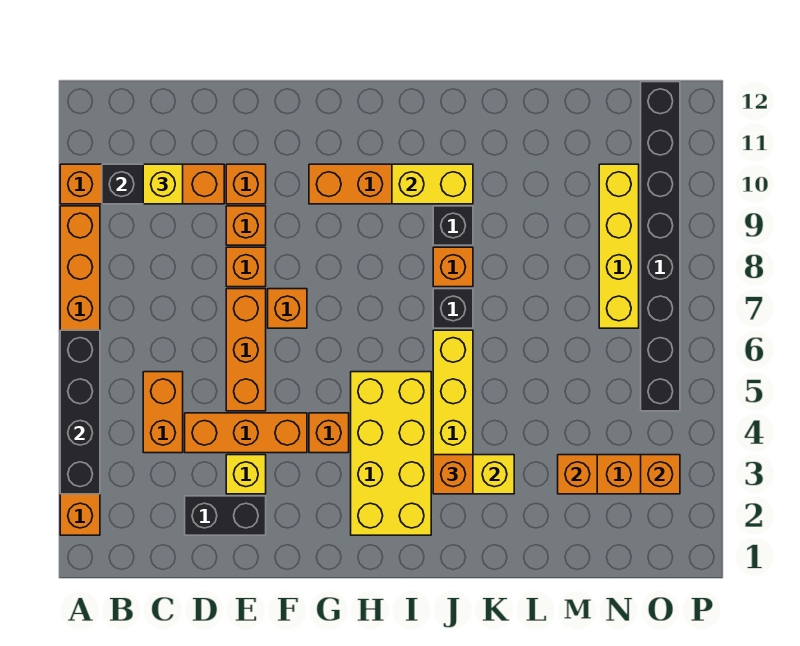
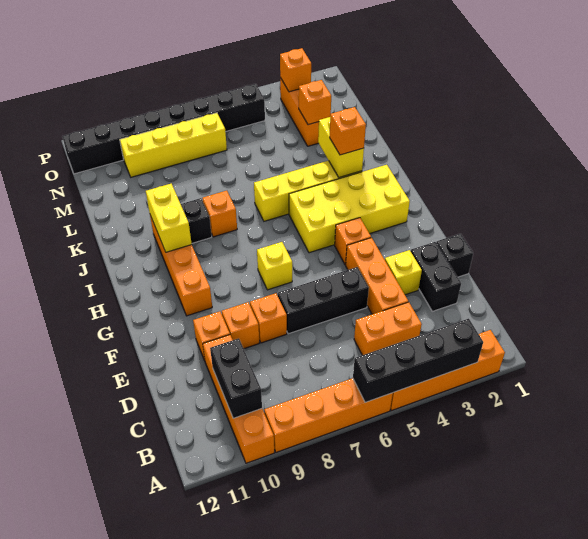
yellow 1x1 brick [143,164,183,204] -> yellow 1x1 brick moved to [257,242,292,290]
orange 1x3 brick [226,289,266,411] -> black 1x3 brick [278,267,369,334]
orange 1x1 brick [268,289,307,328] -> none
black 1x1 brick [433,289,473,328] -> black 1x1 brick moved to [436,234,473,277]

